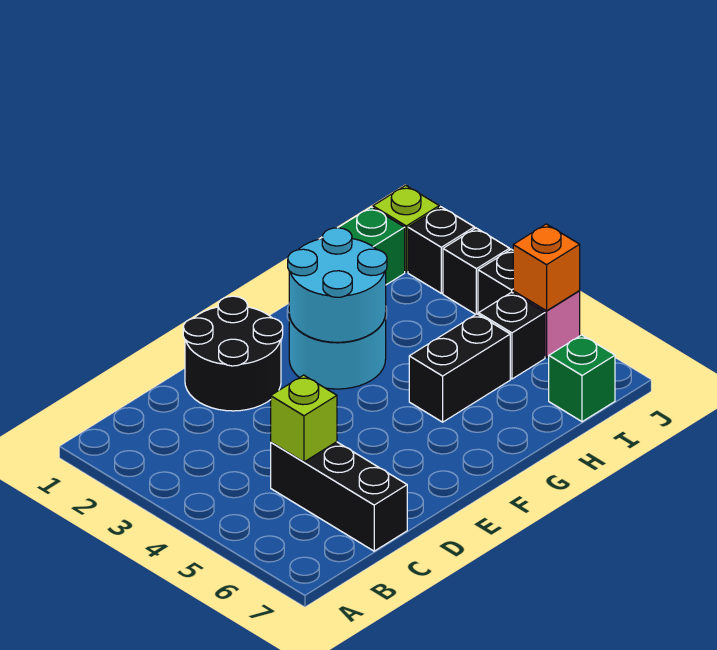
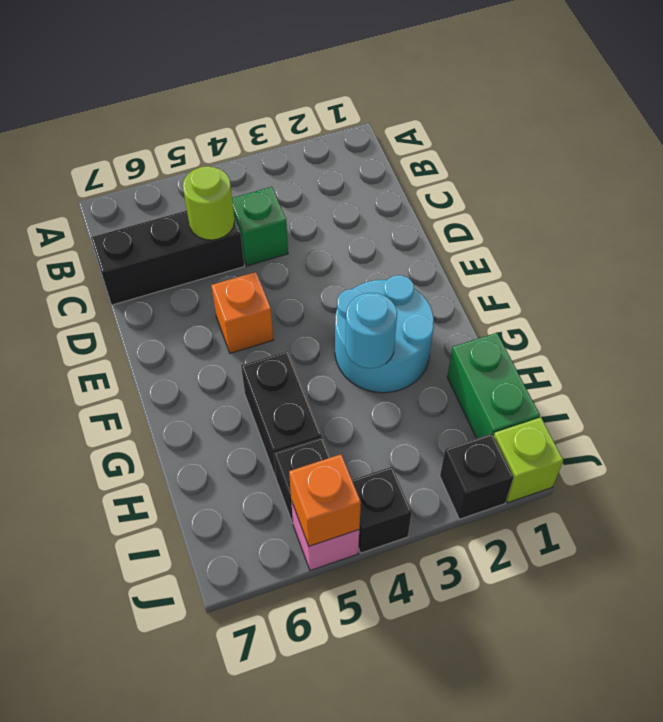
lime 1x1 brick [271,375,337,462] -> lime 1x1 round brick [183,166,235,240]
black 2x2 round brick [183,296,283,411] -> none
none -> orange 1x1 brick [211,272,274,353]
cyan 2x2 round brick [288,228,387,342] -> cyan 1x1 round brick [345,293,397,368]
green 1x1 brick [549,335,615,422] -> green 1x1 brick moved to [232,187,288,266]
black 1x1 brick [443,228,509,314] -> none

